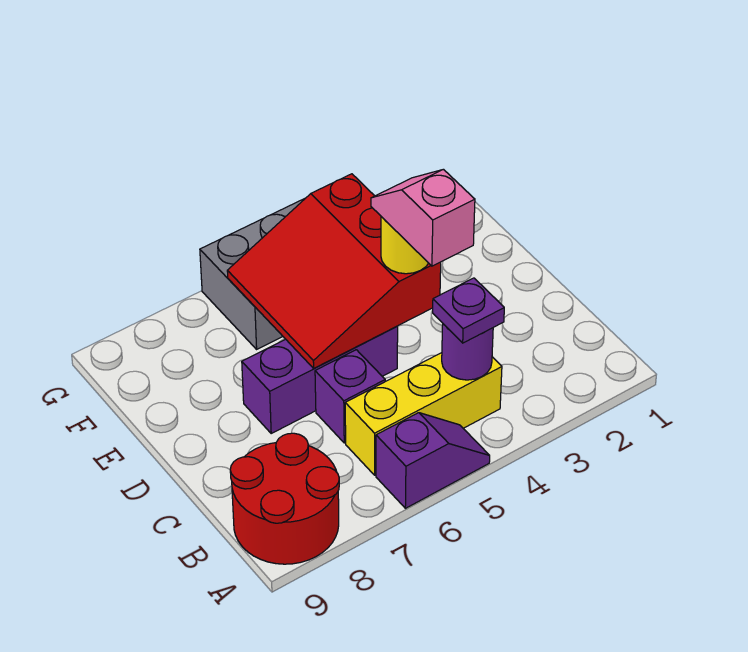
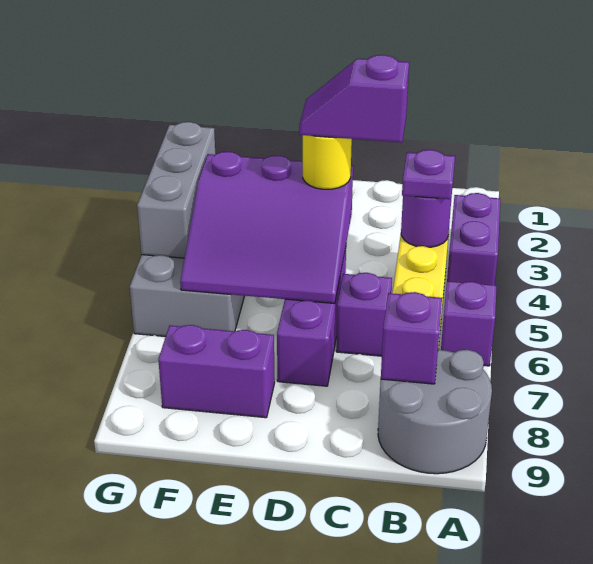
none -> purple 1x2 brick [447,193,500,286]
red 2x2 round brick [230,433,339,564] -> grey 2x2 round brick [378,350,492,474]
none -> purple 1x1 brick [381,292,442,384]
pink 1x2 slope [371,169,475,266] -> purple 1x2 slope [299,55,409,143]
red 3x3 slope [227,174,441,368] -> purple 3x3 slope [180,152,353,304]
none -> purple 1x2 brick [158,325,275,418]
none -> grey 1x3 brick [137,122,215,258]

